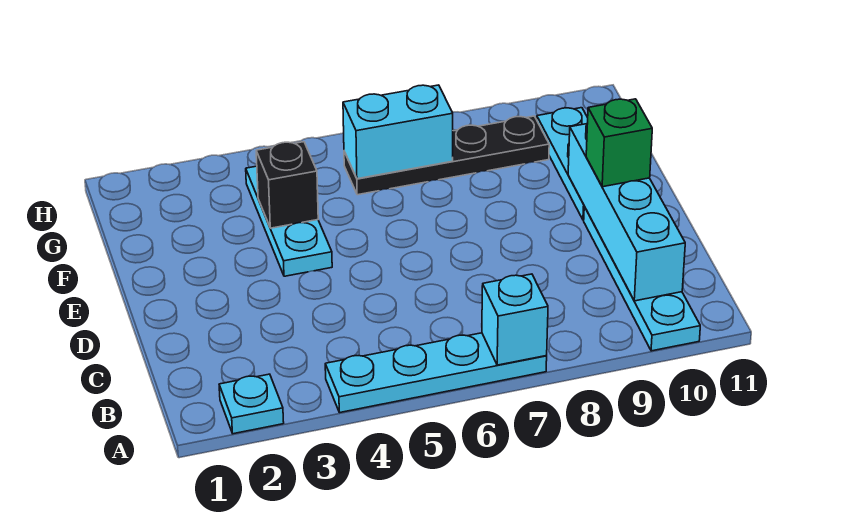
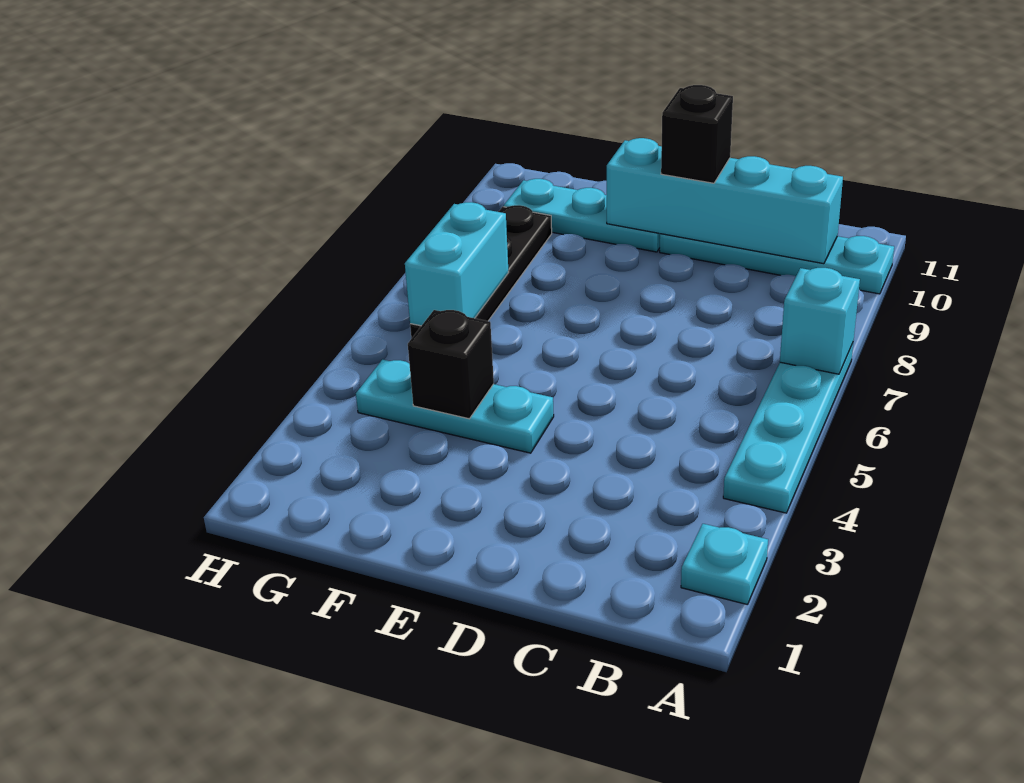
green 1x1 brick [586,99,652,187] -> black 1x1 brick [661,85,733,183]

